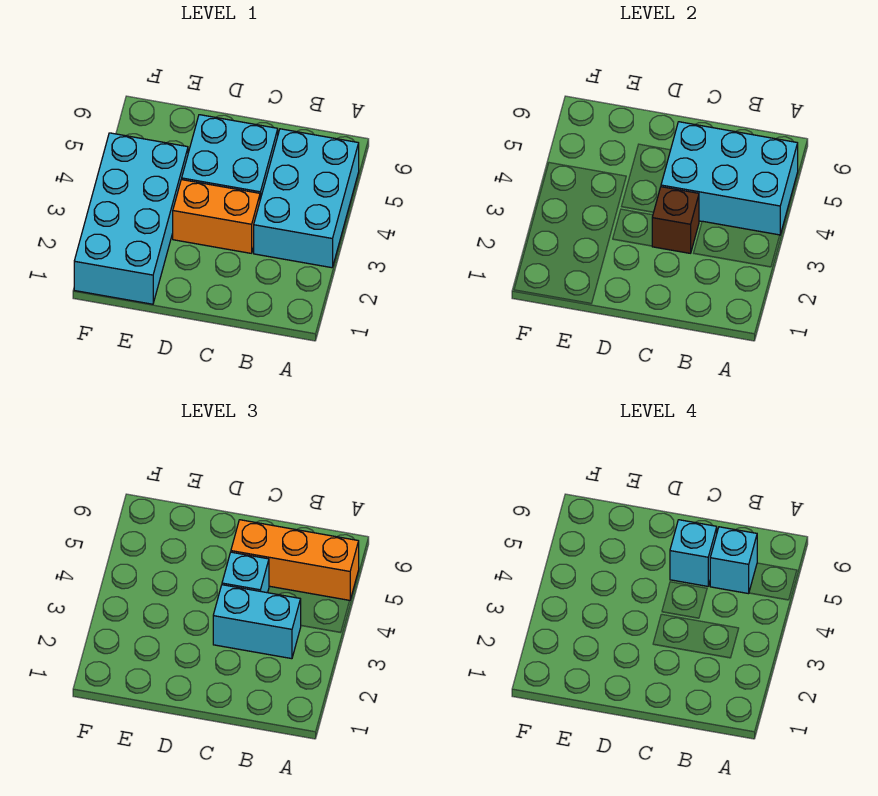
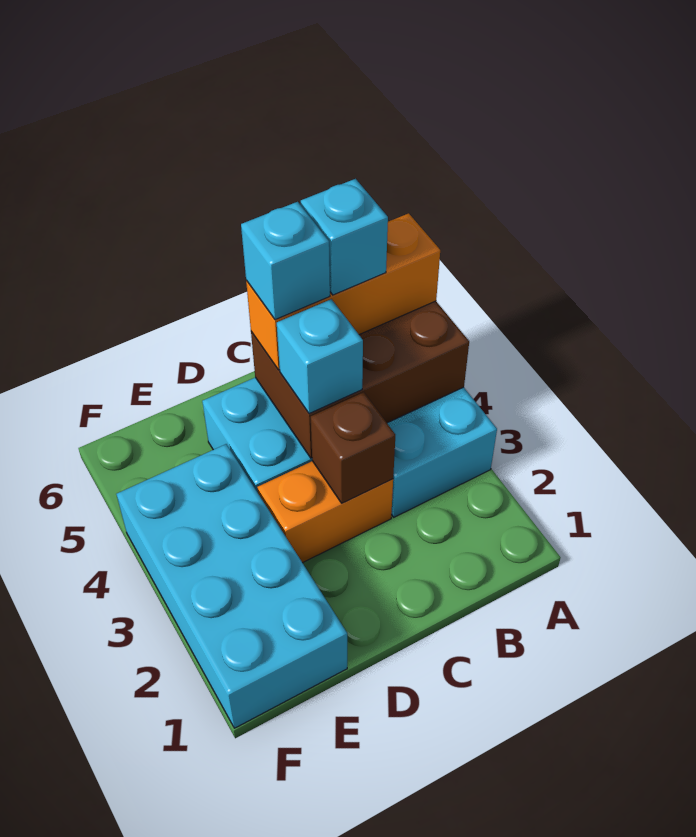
cyan 2x3 brick [661,122,798,235] -> brown 2x3 brick [251,301,469,458]
cyan 1x2 brick [213,585,301,659] -> none

